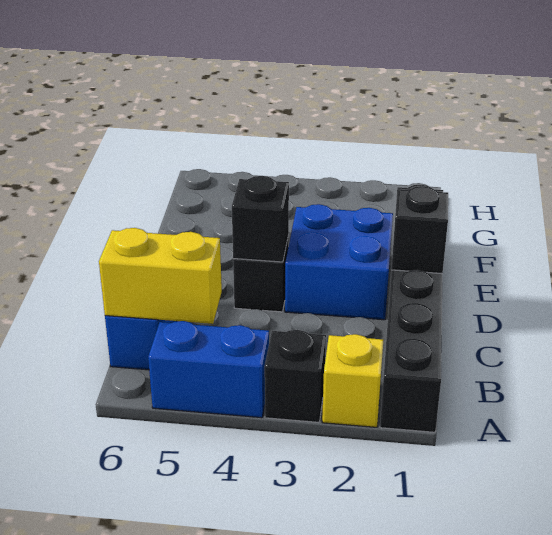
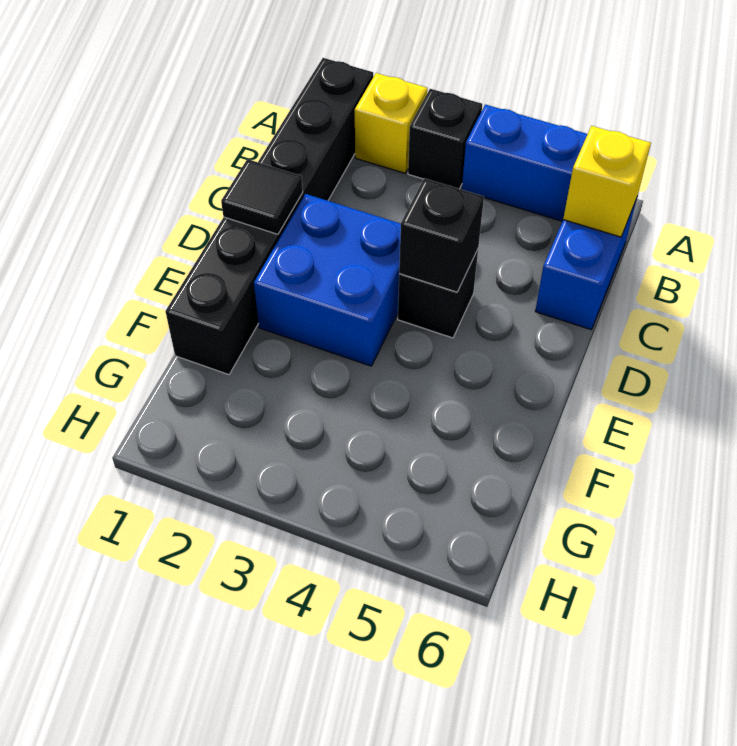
yellow 1x2 brick [99,228,222,324] -> yellow 1x1 brick [563,126,651,237]
black 1x1 brick [391,186,448,274] -> black 1x1 tile [221,159,303,234]

